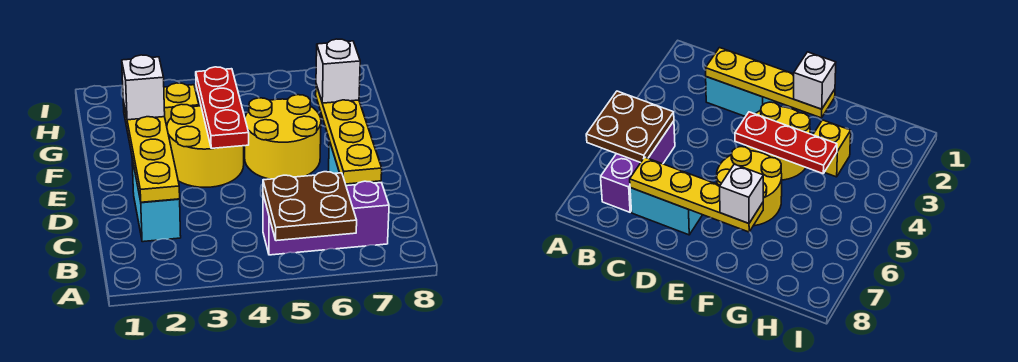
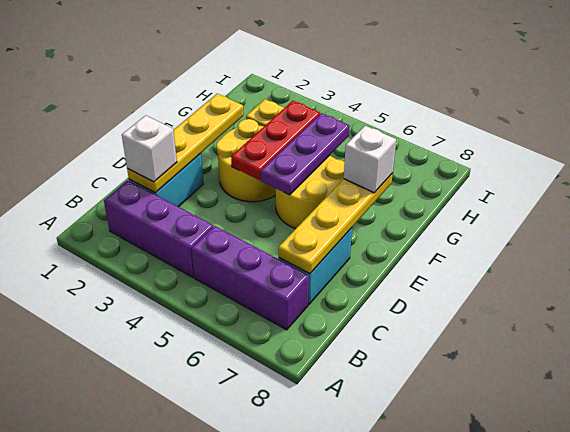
brown 2x2 plate [263,172,357,241] -> none
none -> purple 1x3 brick [104,180,213,277]
none -> purple 1x3 plate [261,113,349,195]
white 1x1 brick [122,55,165,120] -> white 1x1 brick moved to [122,115,177,182]

